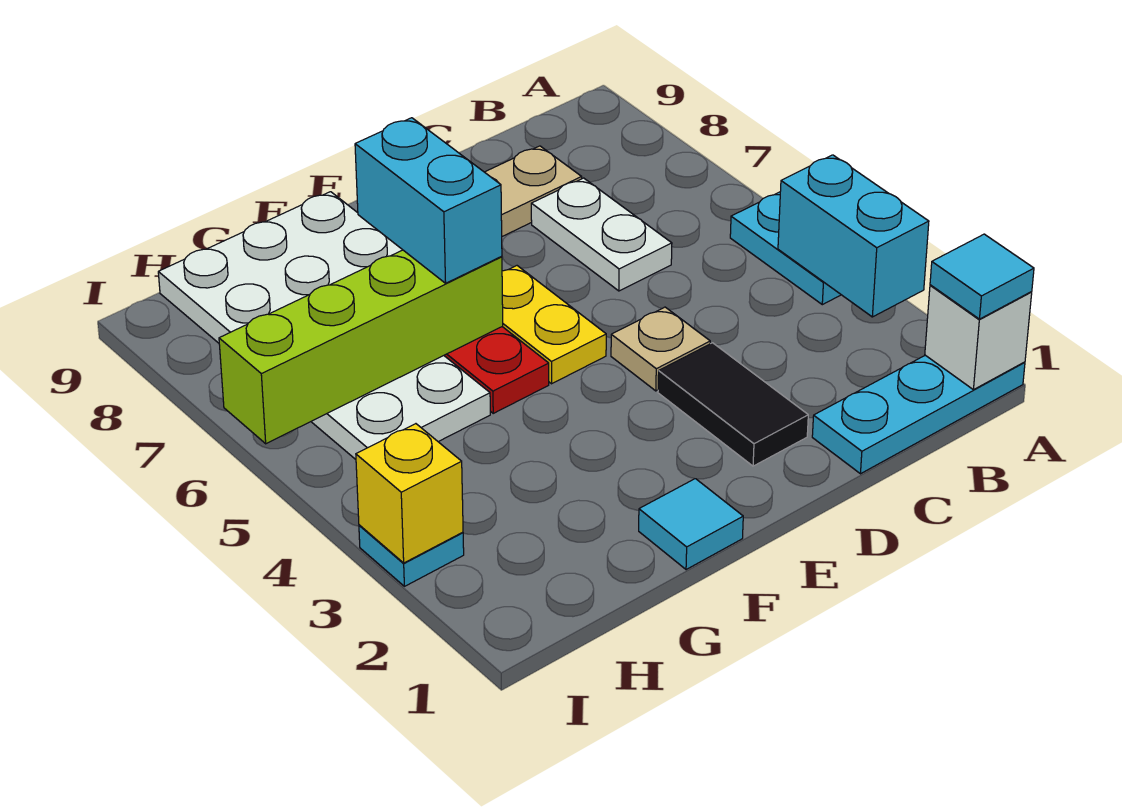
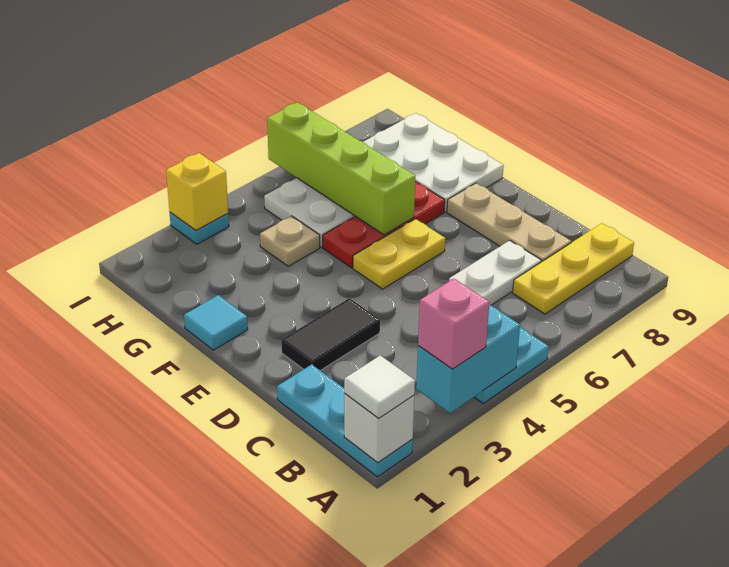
cyan 1x1 tile [930,234,1034,319] -> white 1x1 tile [344,355,415,419]
none -> pink 1x1 brick [418,279,489,369]
none -> yellow 1x3 plate [513,223,634,314]
tan 1x1 plate [611,307,710,391] -> tan 1x1 plate moved to [260,216,320,266]
cyan 1x2 brick [355,118,502,283] -> none

